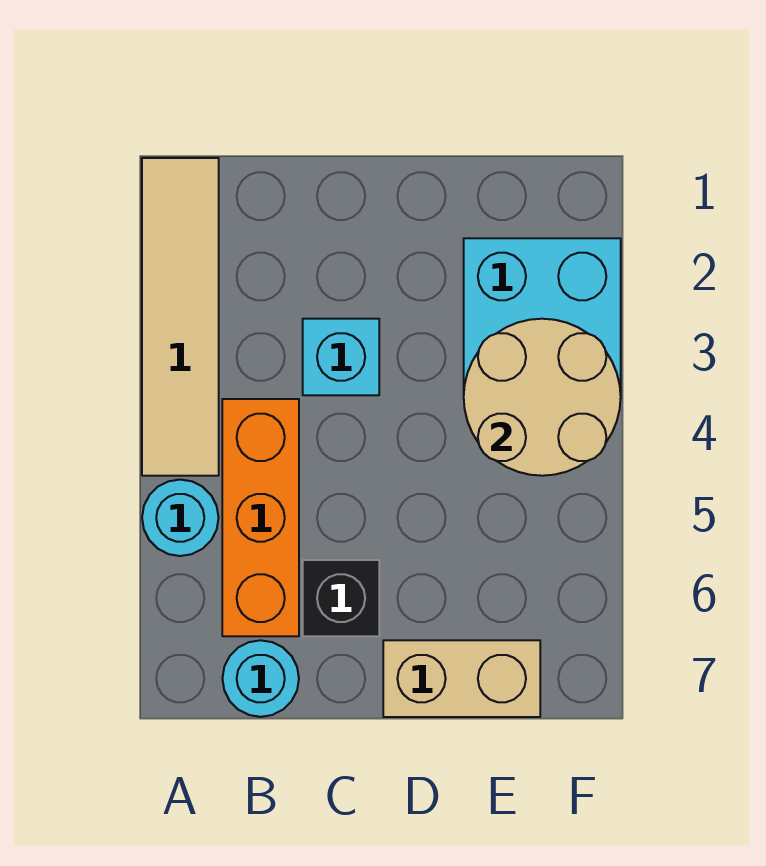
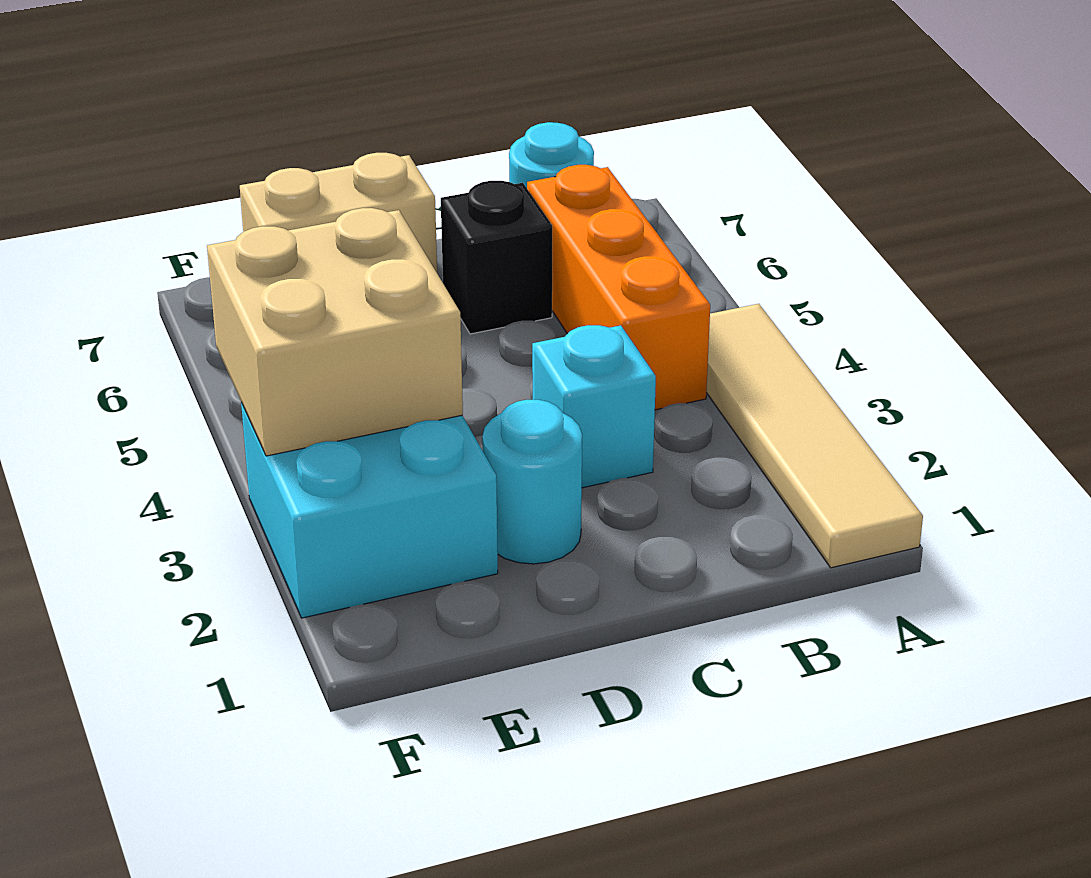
cyan 1x1 round brick [142,480,219,556] -> cyan 1x1 round brick moved to [482,400,582,564]
tan 2x2 round brick [464,319,621,476] -> tan 2x2 brick [207,208,463,456]

